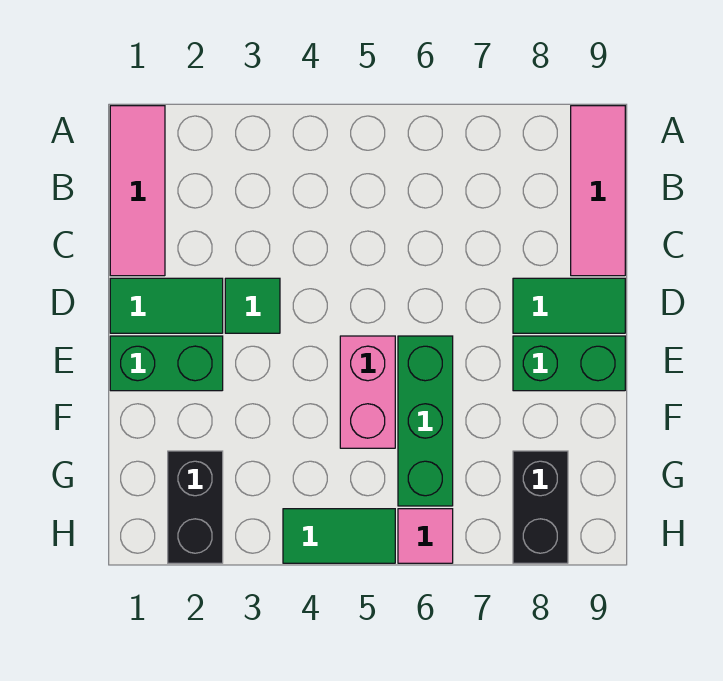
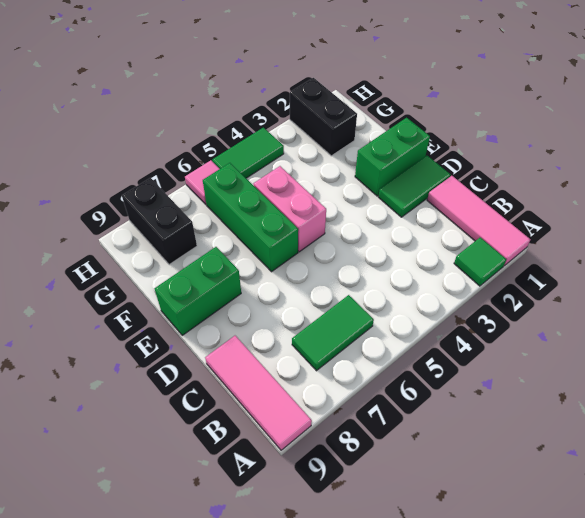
green 1x1 tile [225,278,280,333] -> green 1x1 tile moved to [454,237,506,286]
green 1x2 tile [513,278,625,333] -> green 1x2 tile moved to [292,295,374,371]

